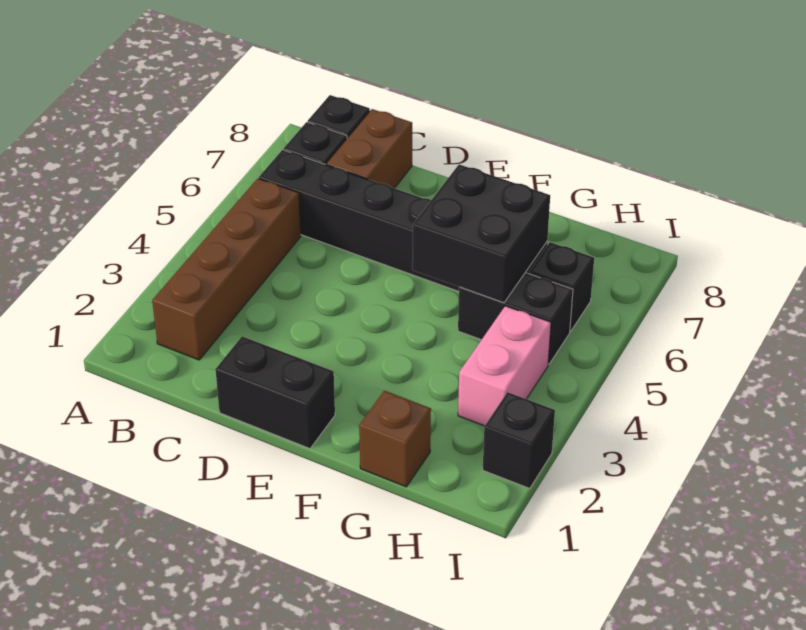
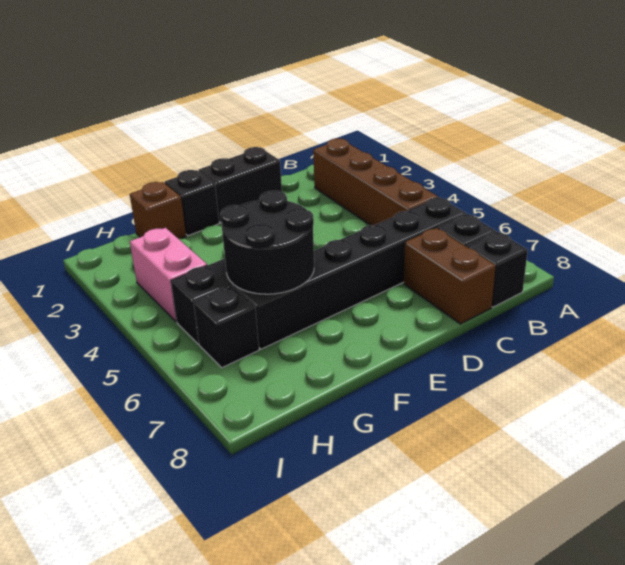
black 2x2 brick [412,164,550,303] -> black 2x2 round brick [220,191,314,294]
black 1x1 brick [483,392,555,489] -> black 1x1 brick moved to [165,170,219,236]

